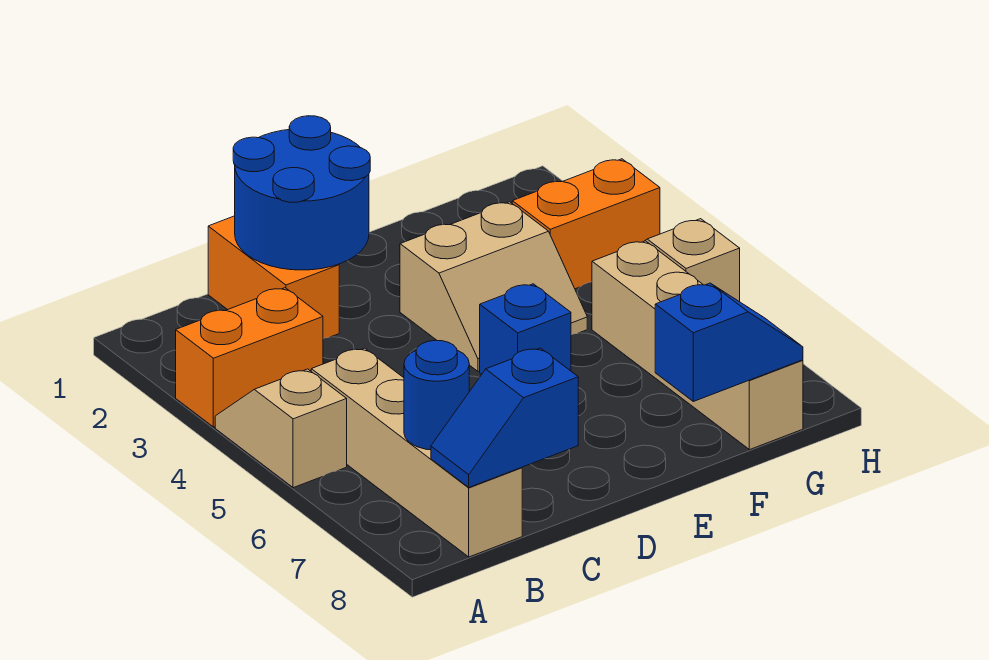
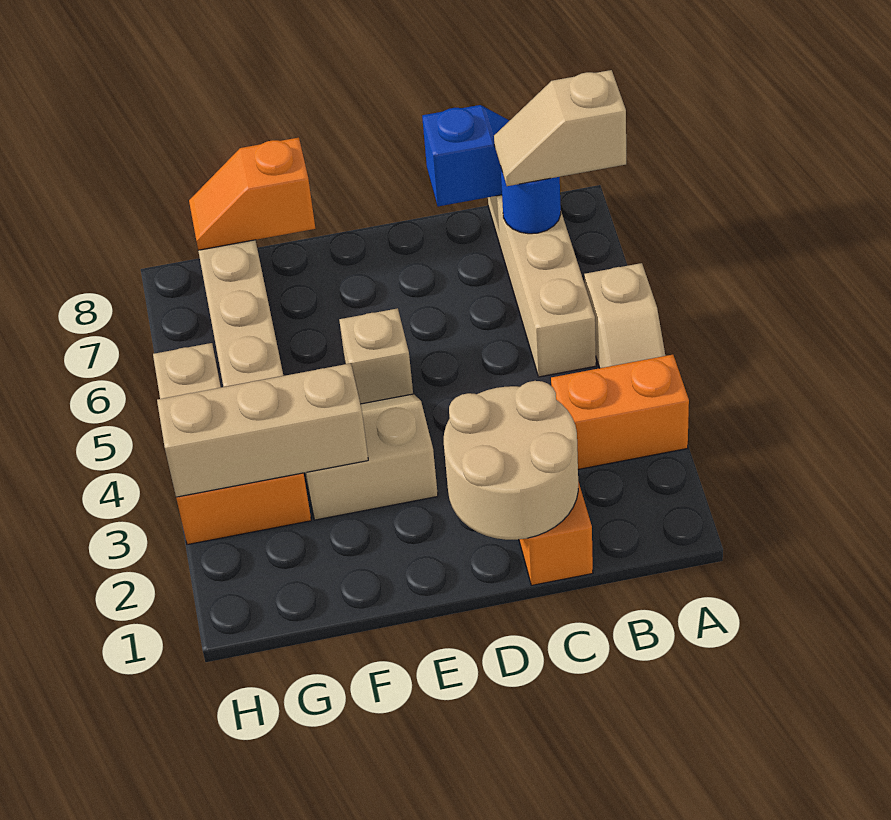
none -> tan 1x2 slope [494,70,626,186]
blue 2x2 round brick [233,116,370,270] -> tan 2x2 round brick [444,381,578,540]
blue 1x1 brick [480,284,571,374] -> tan 1x1 brick [339,308,413,404]
none -> tan 1x3 brick [157,363,368,497]
blue 1x2 slope [655,283,803,401] -> orange 1x2 slope [189,137,315,250]

